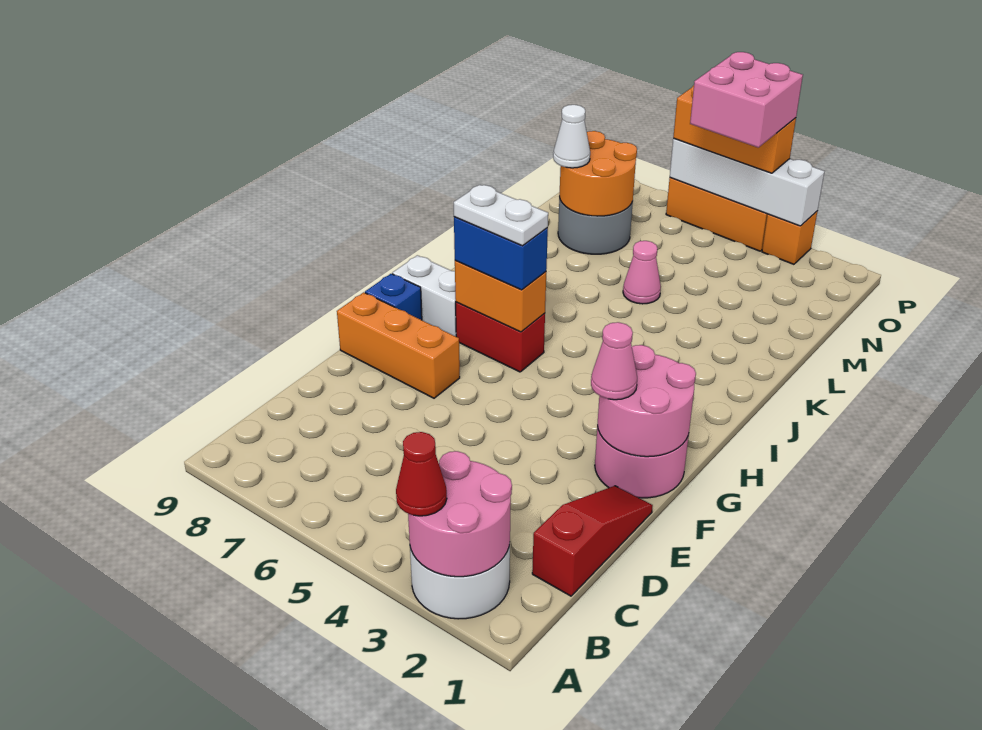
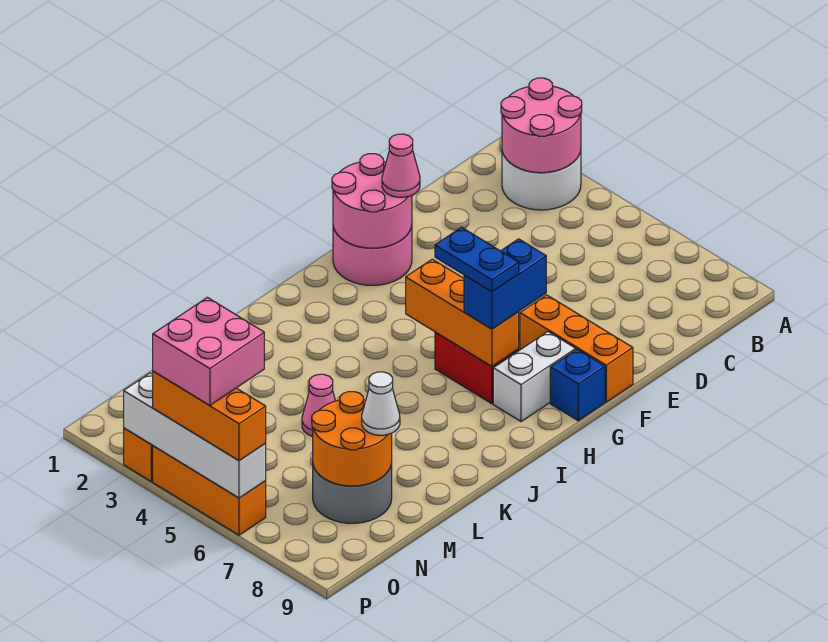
red 1x1 cone [396,432,447,516] -> none
red 1x3 slope [532,486,653,596] -> none
orange 1x2 brick [455,260,546,332] -> orange 1x3 brick [406,259,519,366]
blue 1x2 brick [454,217,548,290] -> blue 1x2 brick turned to [464,239,546,329]
white 1x2 plate [454,185,548,246] -> blue 1x2 plate [435,227,519,292]
white 1x2 brick [392,255,456,336] -> white 1x2 brick turned to [493,332,576,422]

